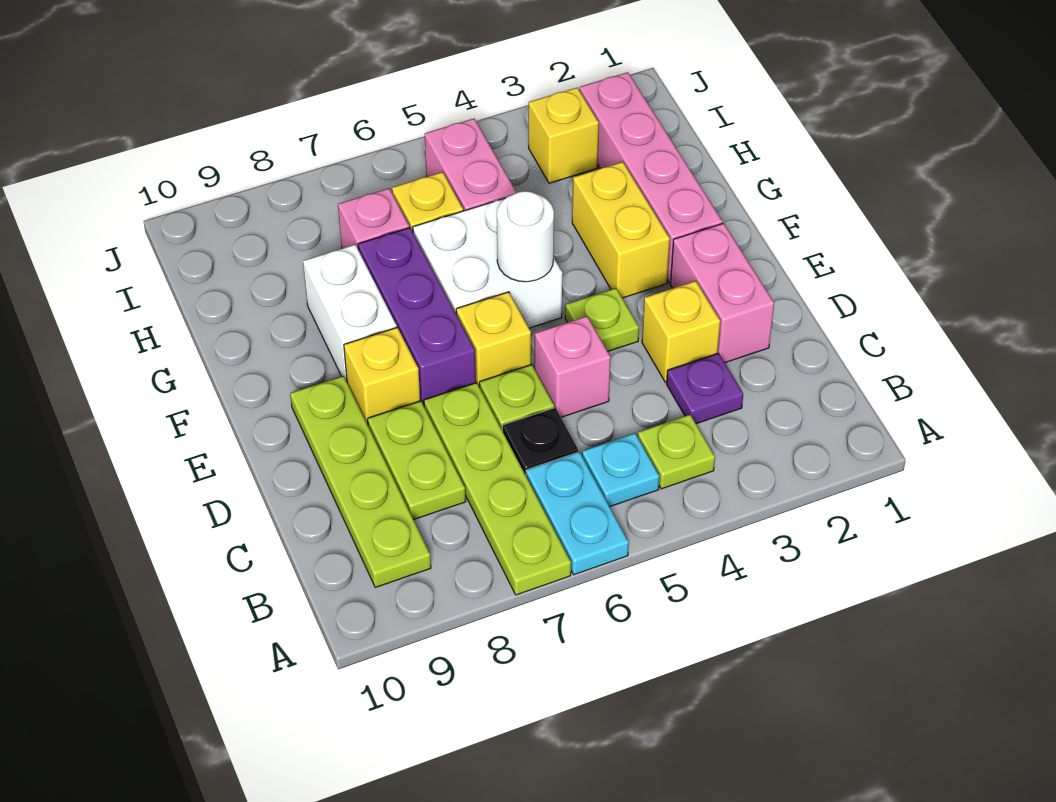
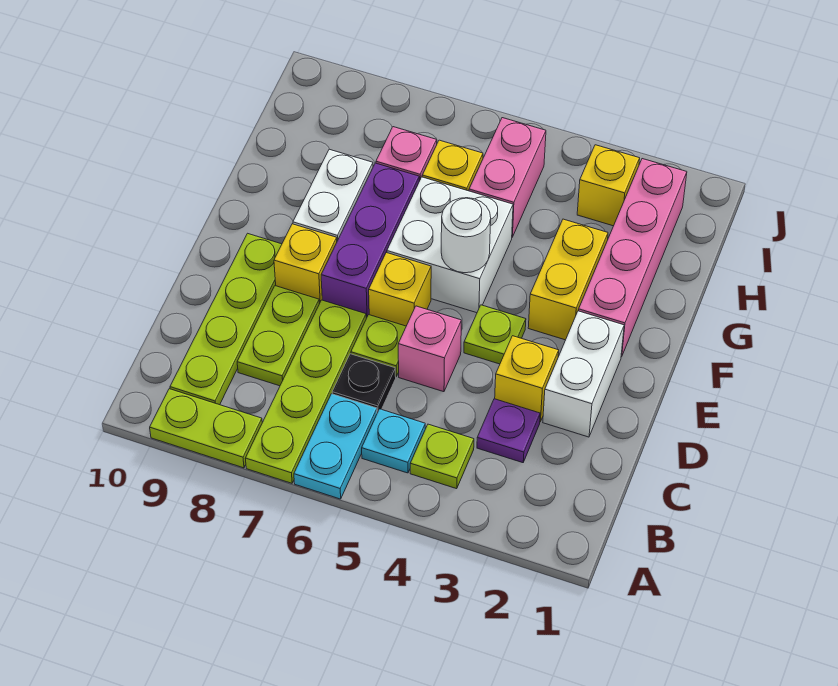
none -> lime 1x2 plate [150,389,262,468]
pink 1x2 brick [670,223,774,363] -> white 1x2 brick [543,311,624,437]

